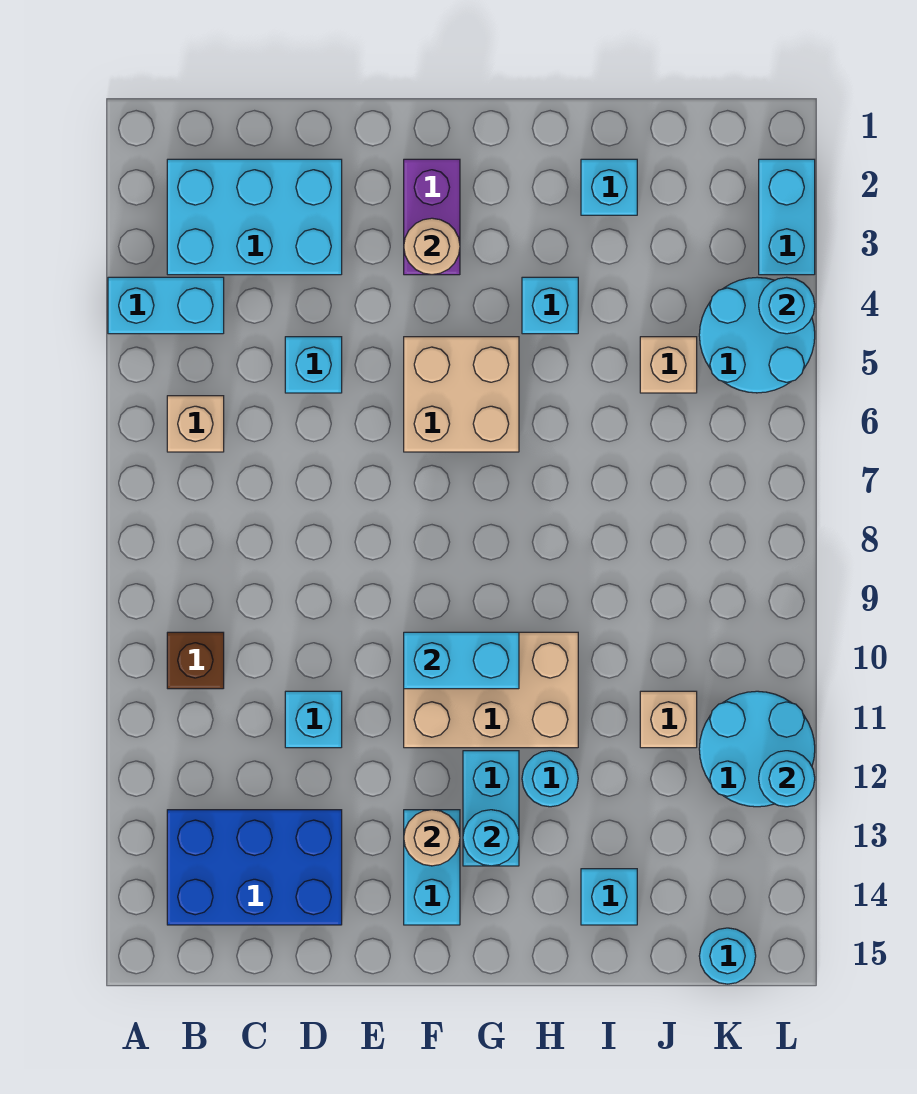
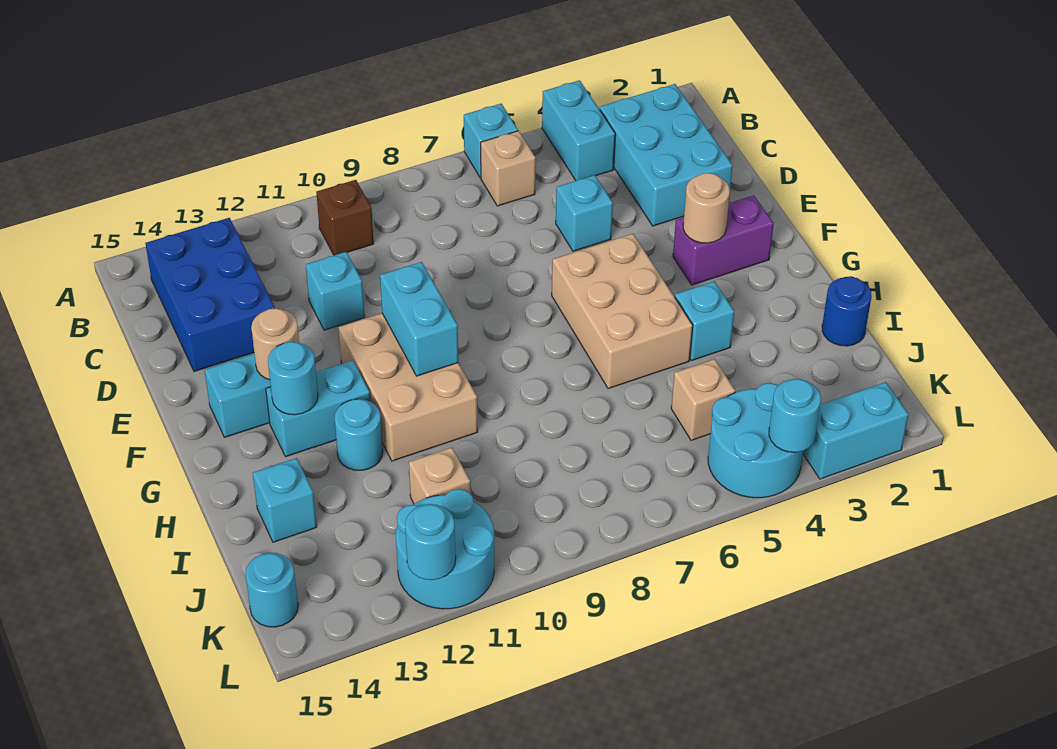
tan 2x2 brick [404,337,519,452] -> tan 2x3 brick [552,234,693,389]
none -> blue 1x1 round brick [822,276,872,346]
cyan 1x1 brick [581,159,637,215] -> cyan 1x1 brick moved to [464,104,518,178]

